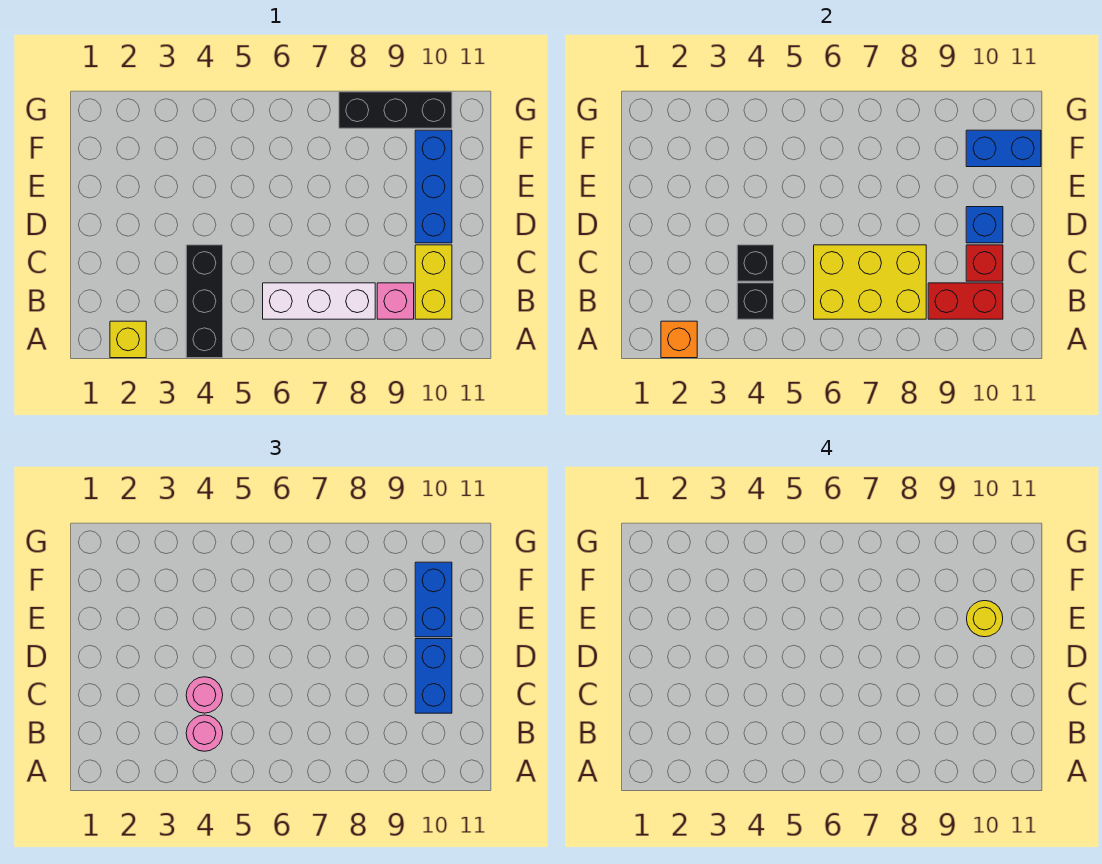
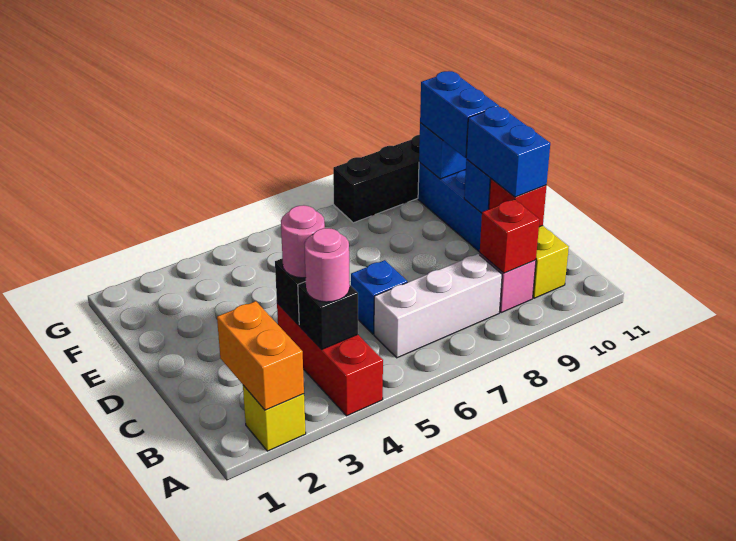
orange 1x1 brick [661,321,697,358] -> orange 1x2 brick [217,301,304,410]
black 1x3 brick [186,245,223,358] -> red 1x3 brick [277,303,383,416]
yellow 2x3 brick [814,245,926,319] -> none
red 1x2 brick [928,283,1003,319] -> red 1x1 brick [480,199,540,273]
none -> blue 1x1 brick [351,260,407,334]
yellow 1x1 round brick [967,601,1003,637] -> none

